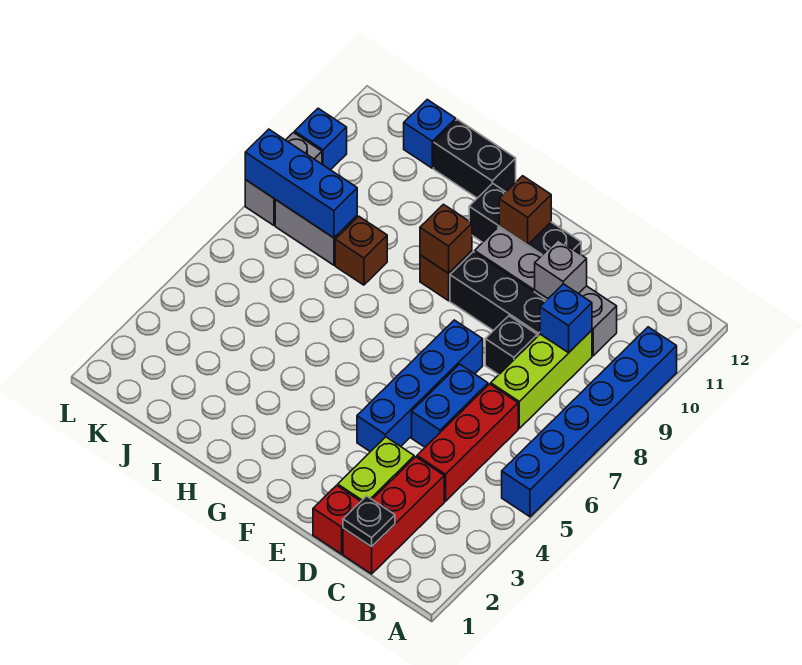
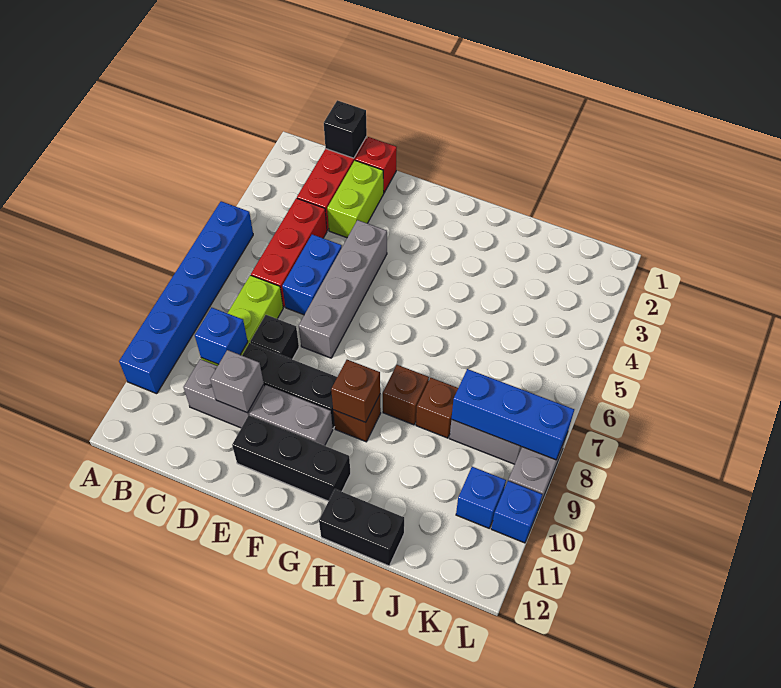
black 1x1 plate [343,496,395,547] -> black 1x1 brick [324,100,367,158]
blue 1x4 brick [357,320,483,452] -> grey 1x4 brick [299,220,387,358]
brown 1x1 brick [499,176,551,245] -> brown 1x1 brick moved to [383,365,429,425]
blue 1x1 brick [404,100,456,168] -> blue 1x1 brick moved to [456,467,506,528]

